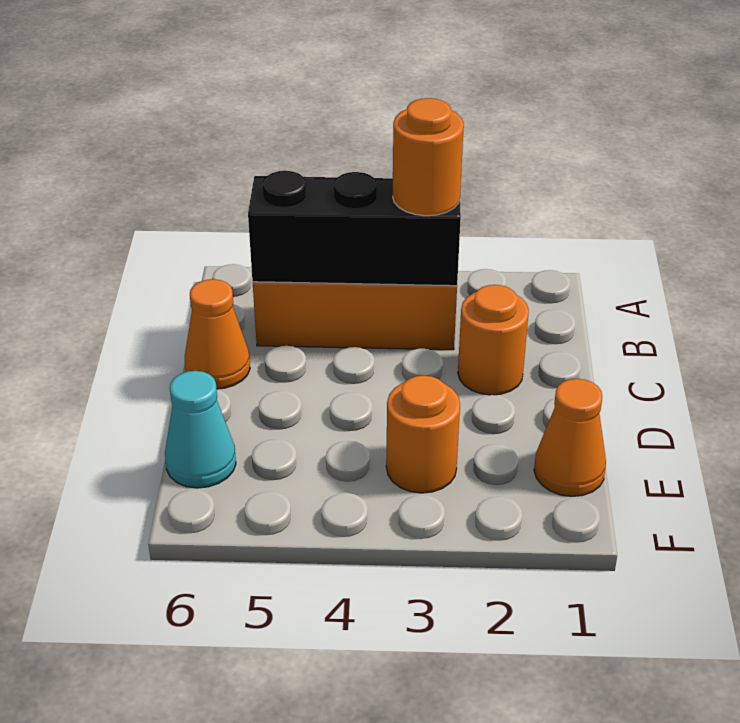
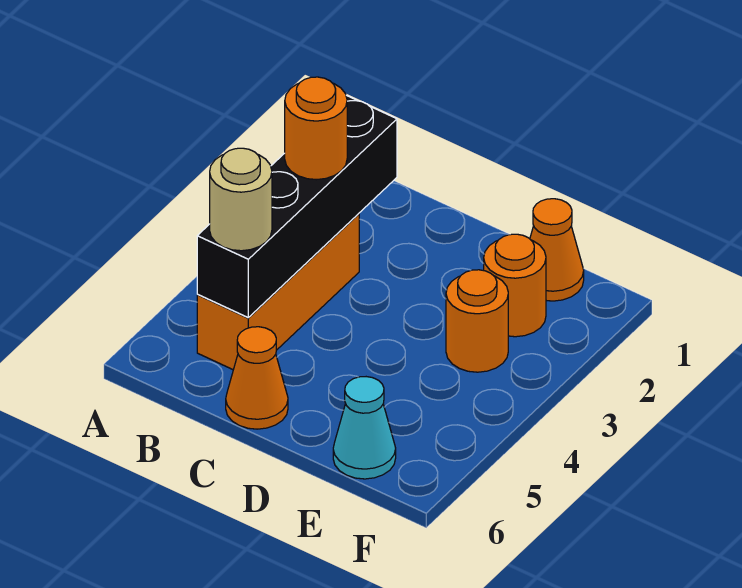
black 1x3 brick [248,171,461,286] -> black 1x4 brick [197,95,397,317]
none -> tan 1x1 round brick [210,148,272,251]
orange 1x1 round brick [458,285,529,395] -> orange 1x1 round brick moved to [484,234,546,337]

